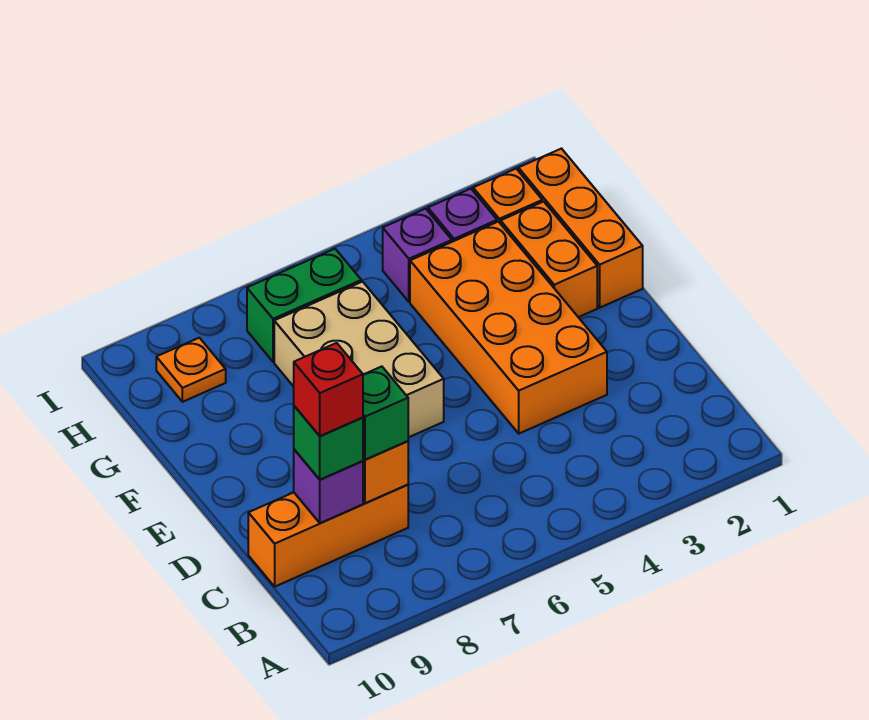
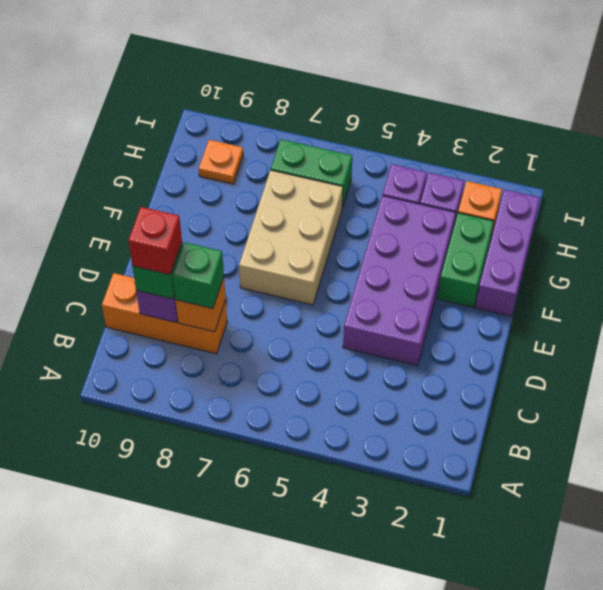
orange 2x4 brick [410,222,607,434] -> purple 2x4 brick [343,196,456,366]
orange 1x3 brick [518,149,643,308] -> purple 1x3 brick [476,190,540,316]
orange 1x2 brick [501,202,597,317] -> green 1x2 brick [438,213,494,308]

